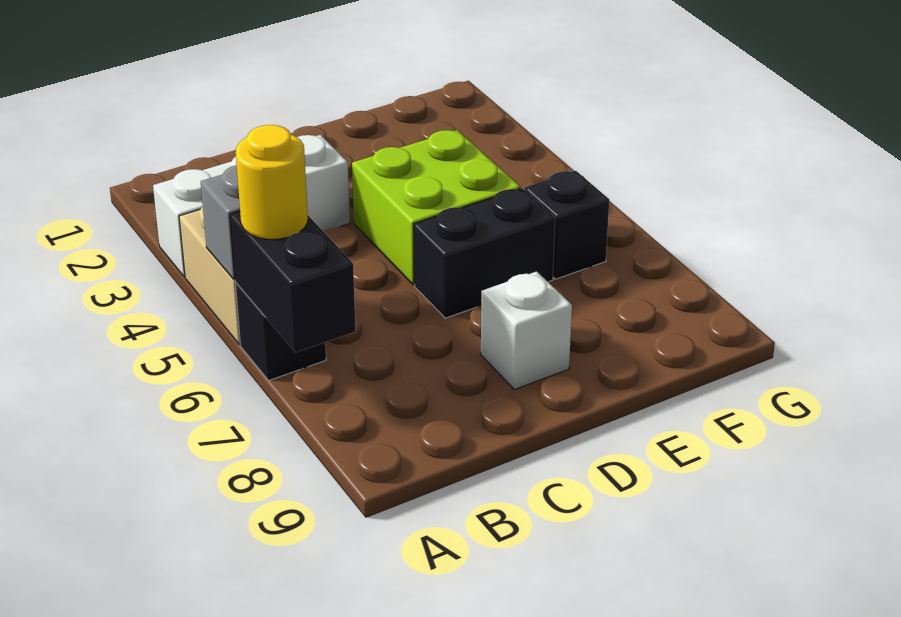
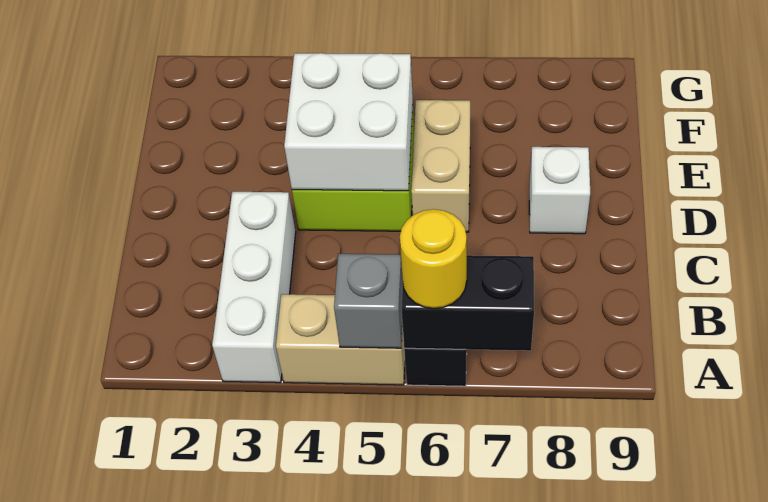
none -> white 2x2 brick [284,53,413,191]
black 1x2 brick [414,188,555,318] -> tan 1x2 brick [411,100,470,232]
black 1x1 brick [525,171,609,279] -> none

